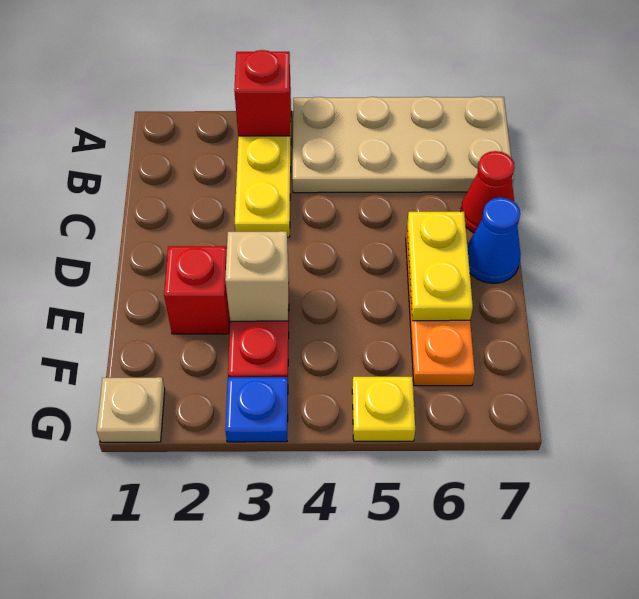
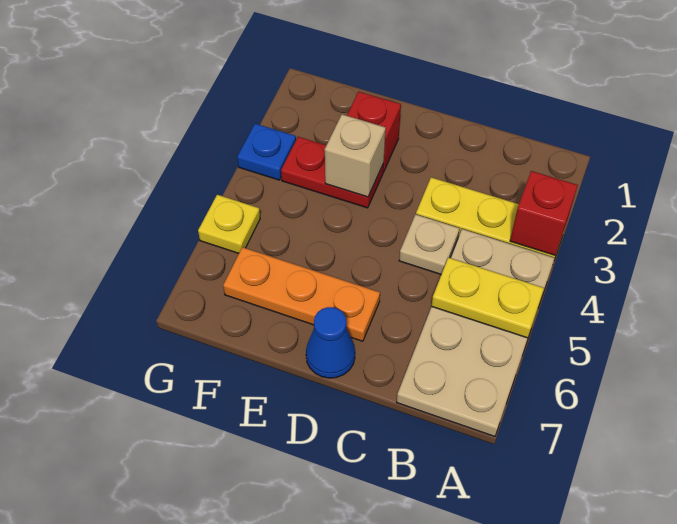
red 1x1 cone [461,151,514,233] -> none
yellow 1x2 plate [407,211,473,321] -> yellow 1x2 plate moved to [431,257,544,338]
tan 1x1 plate [97,377,165,442] -> tan 1x1 plate moved to [399,214,459,274]

